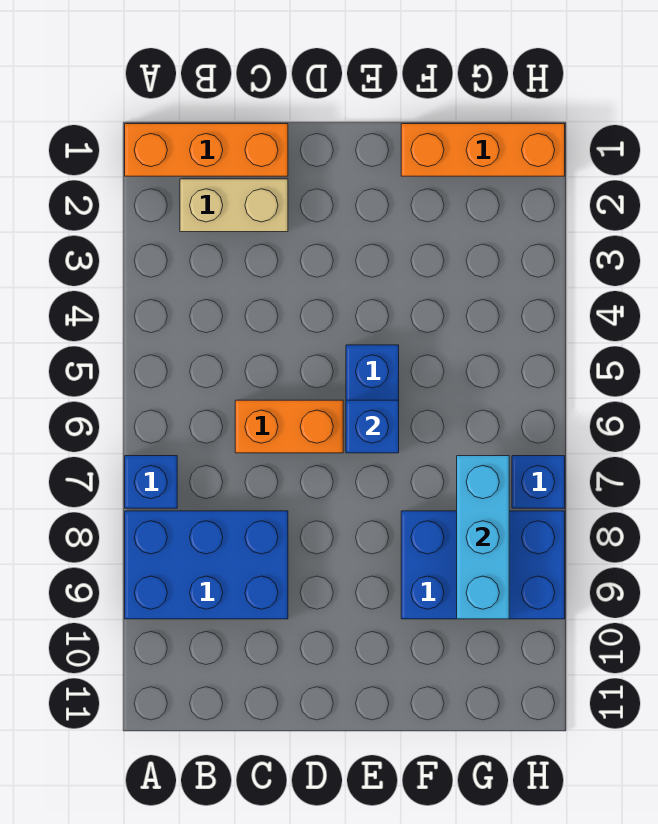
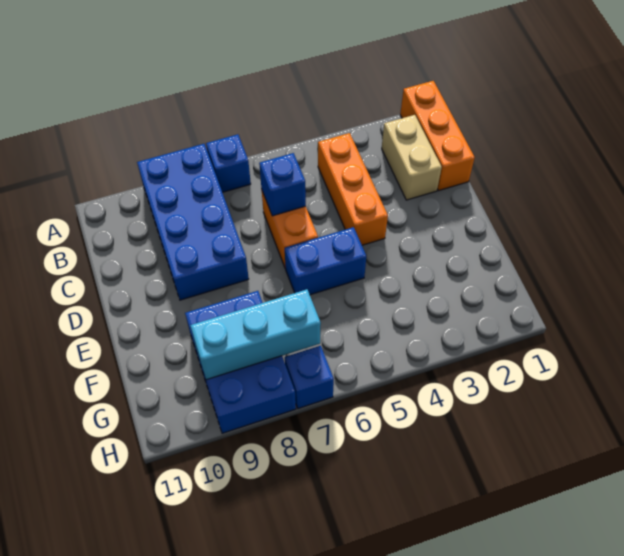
blue 2x3 brick [125,511,288,619] -> blue 2x4 brick [137,144,249,300]
blue 1x1 brick [346,400,399,453] -> blue 1x1 brick moved to [259,153,306,216]
orange 1x3 brick [401,124,565,176] -> orange 1x3 brick moved to [318,133,388,245]

